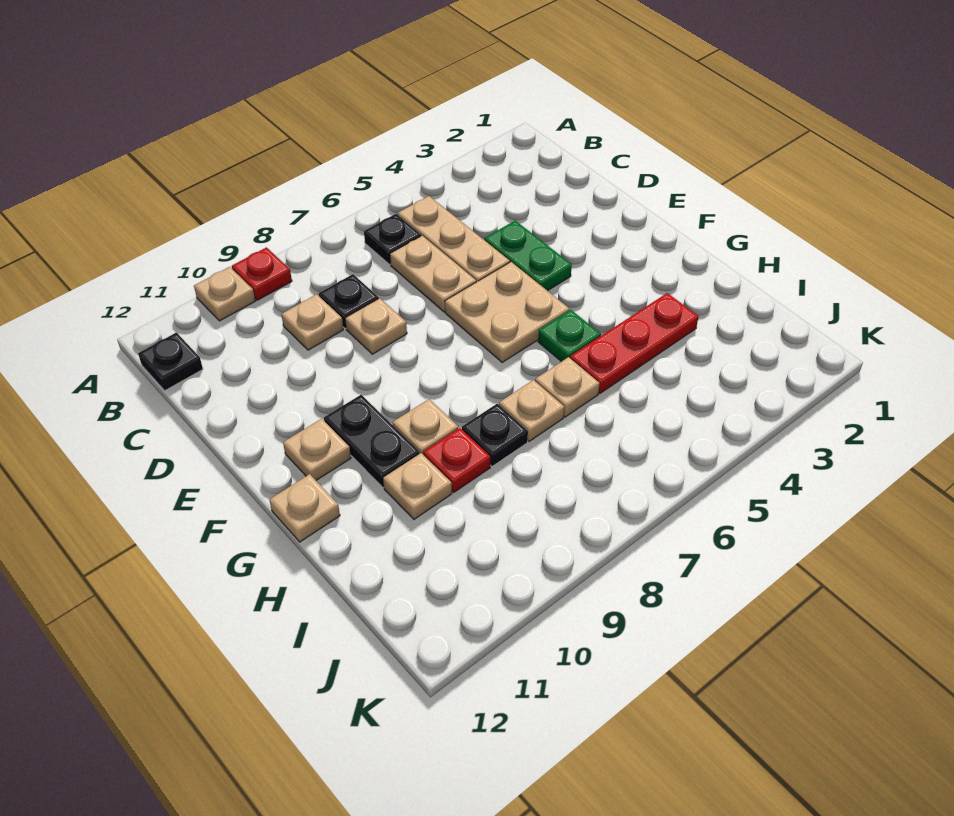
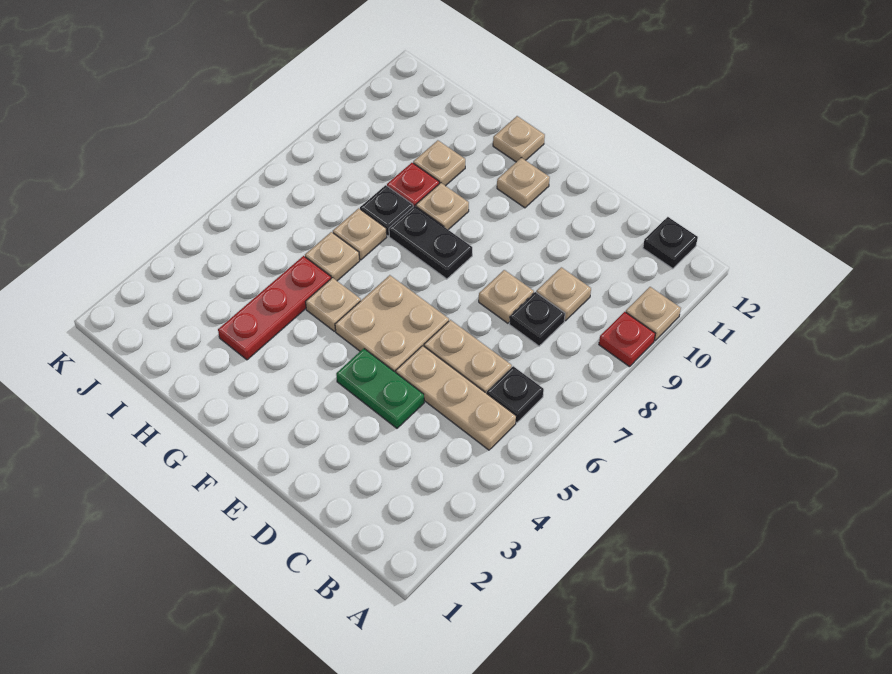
black 1x2 plate [324,395,420,487] -> black 1x2 plate moved to [389,206,472,279]
green 1x1 plate [538,310,601,362] -> tan 1x1 plate [306,278,361,331]

